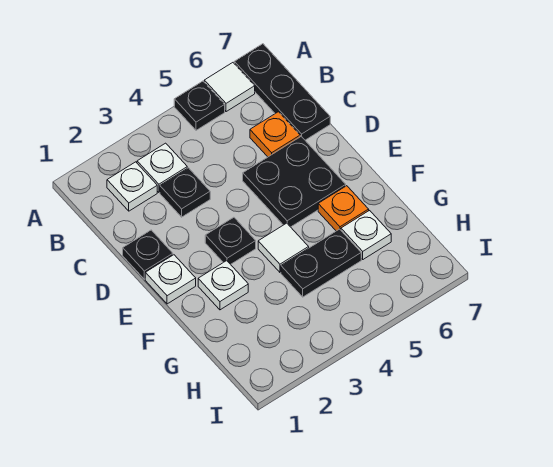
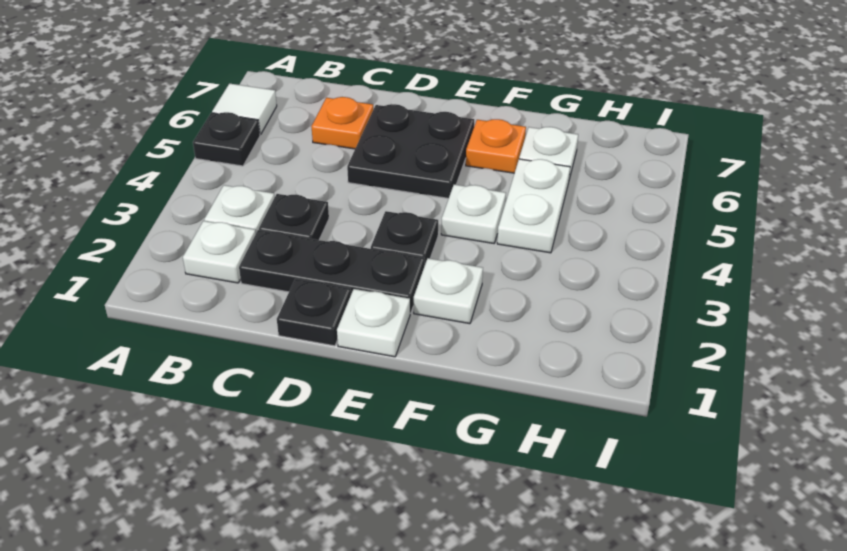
black 1x3 plate [234,44,330,140] -> black 1x3 plate moved to [239,230,425,313]
white 1x1 tile [258,223,309,272] -> white 1x1 plate [441,185,506,243]
black 1x2 plate [281,229,361,297] -> white 1x2 plate [497,159,570,253]

